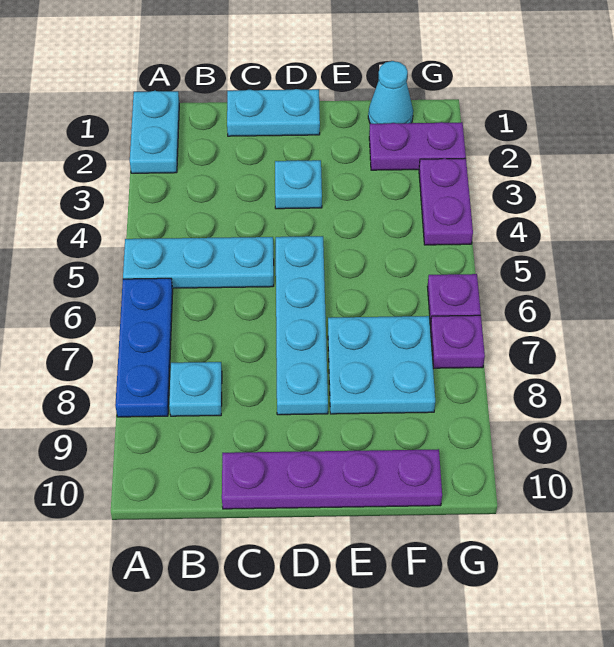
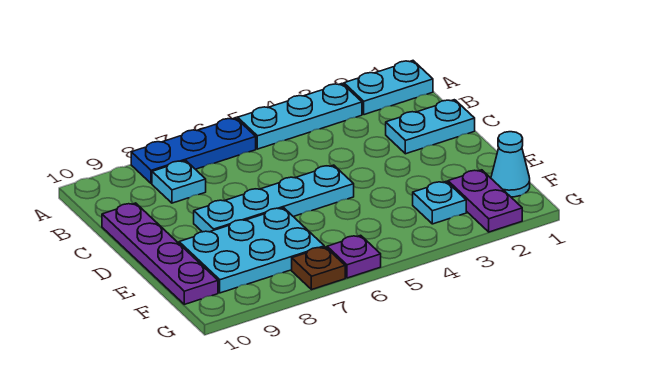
cyan 1x3 plate [123,237,274,288] -> cyan 1x3 plate turned to [238,84,362,149]
cyan 1x2 plate [227,89,320,136] -> cyan 1x2 plate turned to [386,100,475,154]
cyan 1x1 plate [275,160,322,209] -> cyan 1x1 plate moved to [413,181,466,224]
cyan 2x2 plate [328,316,435,414] -> cyan 2x3 plate [179,208,324,293]
purple 1x2 plate [419,158,473,245] -> none
purple 1x1 plate [431,315,485,368] -> brown 1x1 plate [292,247,345,290]

